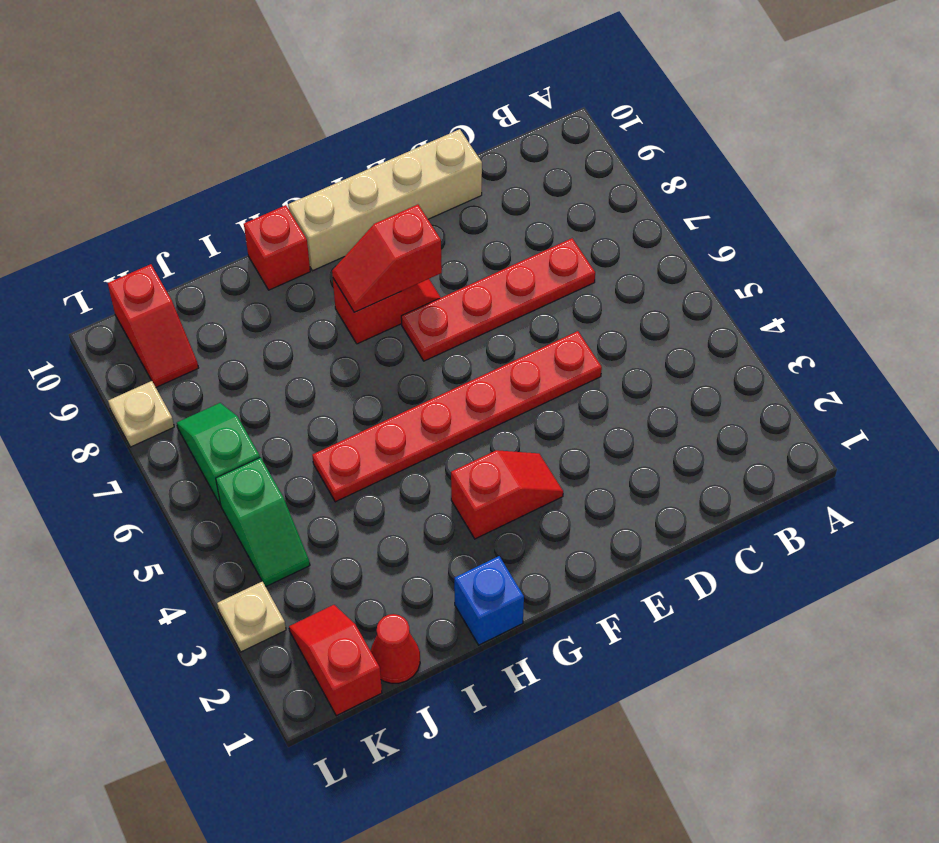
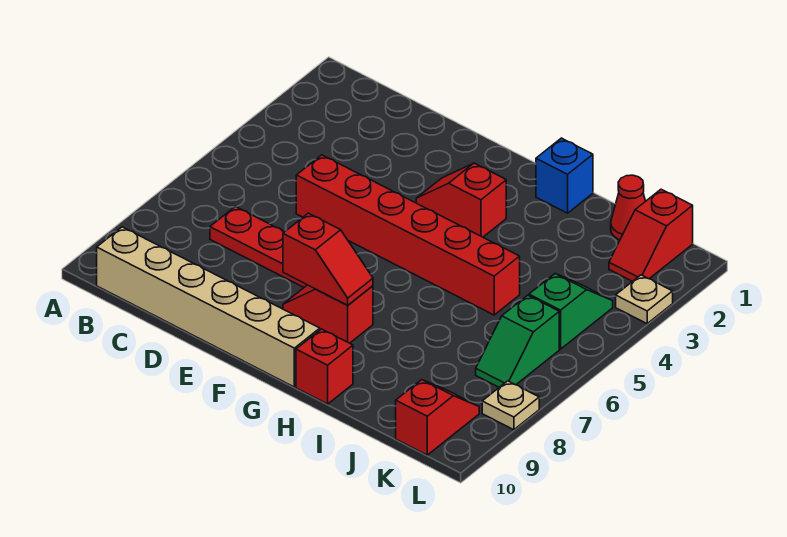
red 1x6 plate [312,331,602,502] -> red 1x6 brick [296,155,520,315]
tan 1x4 brick [288,129,482,271] -> tan 1x6 brick [97,227,320,387]

